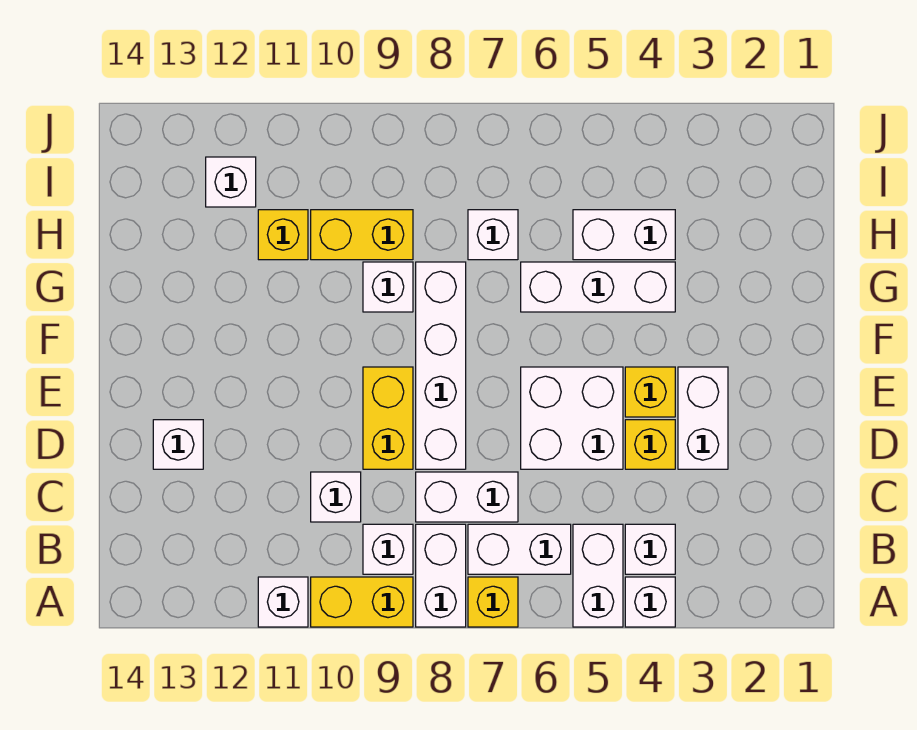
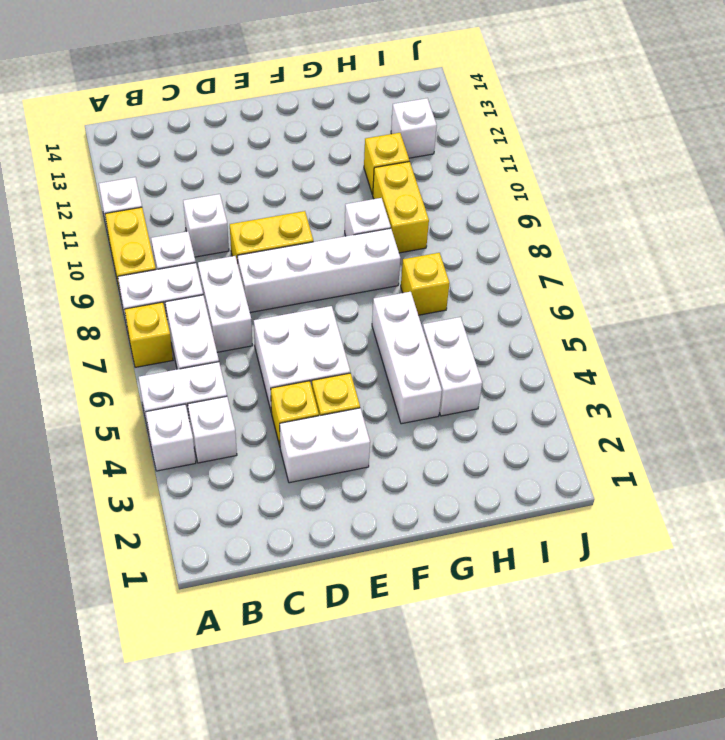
white 1x1 brick [153,420,203,469] -> none
white 1x1 brick [468,210,518,260] -> yellow 1x1 brick [401,253,450,315]

